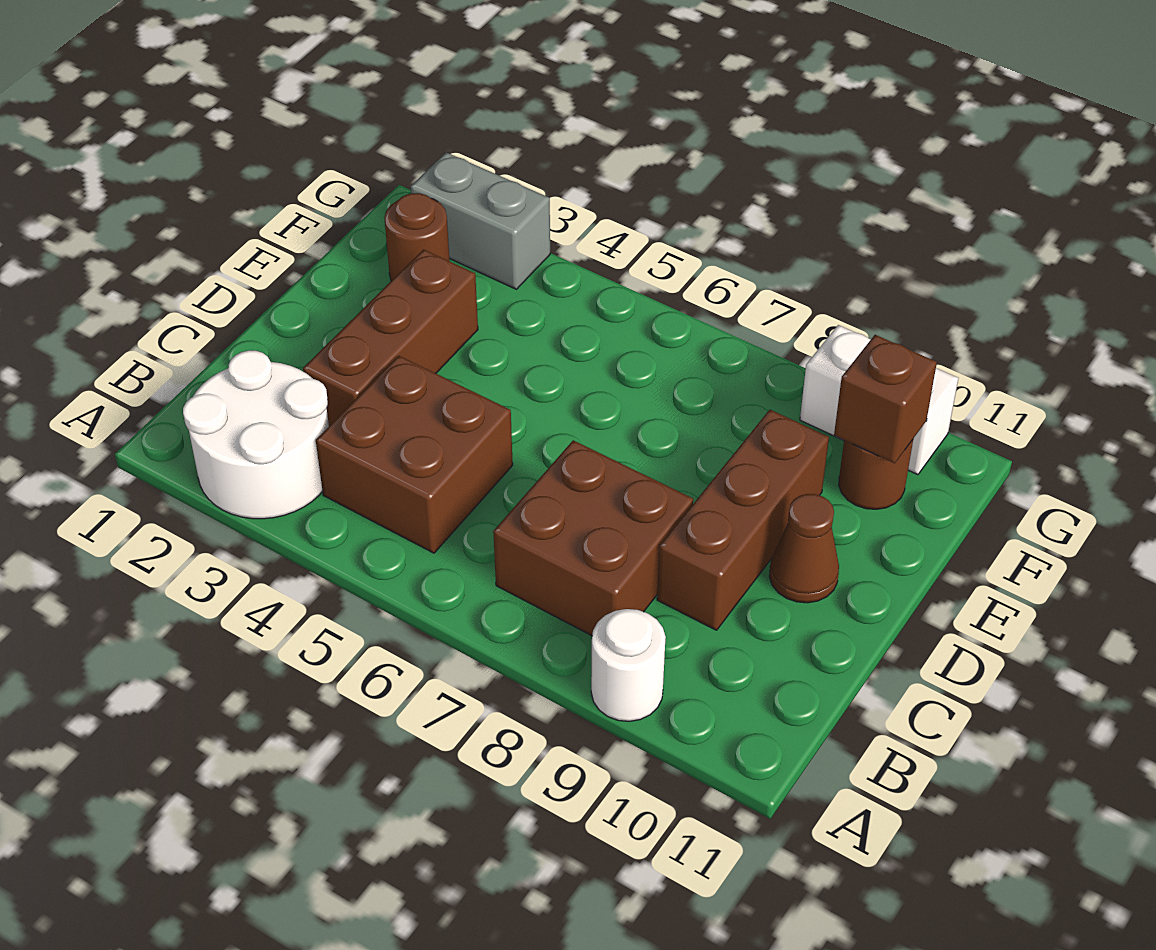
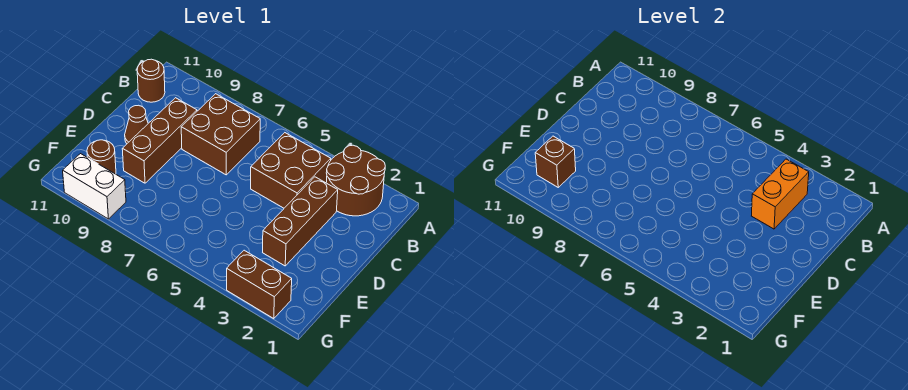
white 2x2 round brick [183,350,329,519] -> brown 2x2 round brick [326,145,385,216]
white 1x1 round brick [591,609,666,721] -> none
none -> orange 1x2 brick [752,159,809,229]
brown 1x1 round brick [384,193,450,281] -> brown 1x1 round brick moved to [137,59,165,102]
grey 1x2 brick [411,152,550,289] -> brown 1x2 brick [227,250,292,319]

